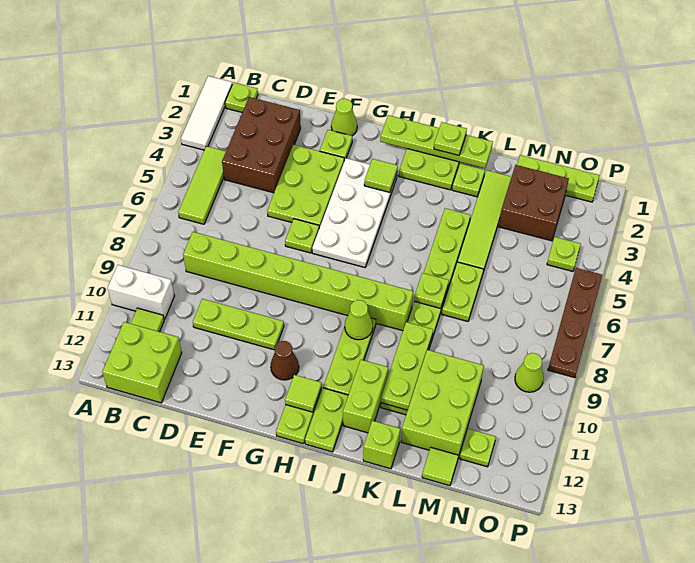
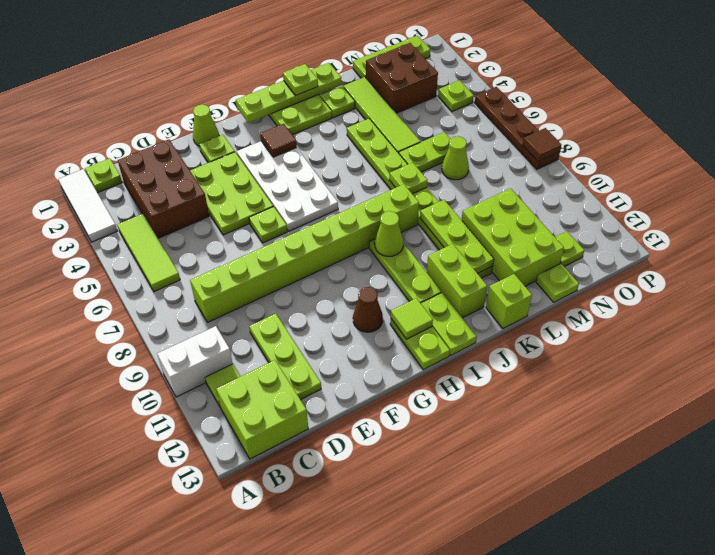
lime 1x3 plate [193,299,284,350] -> lime 1x3 plate turned to [249,314,321,400]
lime 1x1 tile [364,159,398,192] -> brown 1x1 tile [260,124,297,157]
lime 1x2 plate [442,262,484,321] -> lime 1x2 plate turned to [399,132,450,172]
lime 1x1 tile [422,448,458,486] -> lime 1x1 plate [536,264,579,302]
lime 1x1 cone [515,353,544,392] -> lime 1x1 cone moved to [442,136,469,180]
none -> brown 1x1 tile [523,128,561,162]

